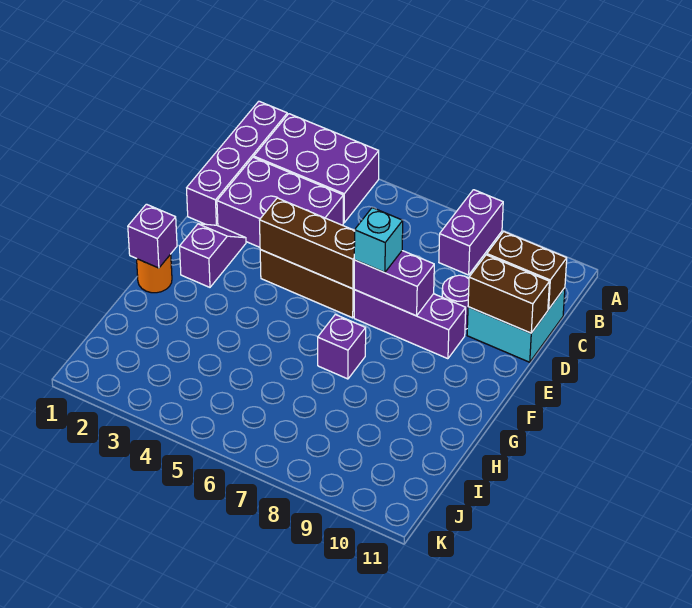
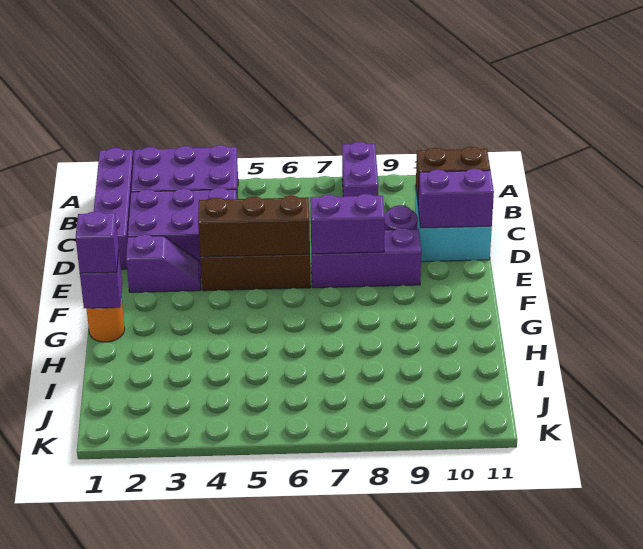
brown 1x2 brick [468,255,549,333] -> purple 1x2 brick [418,169,494,228]
purple 1x2 slope [180,224,246,287] -> purple 1x2 slope turned to [126,234,201,292]
cyan 1x1 brick [354,208,403,273] -> none
purple 1x1 brick [318,315,366,379] -> purple 1x1 brick moved to [76,211,119,273]

